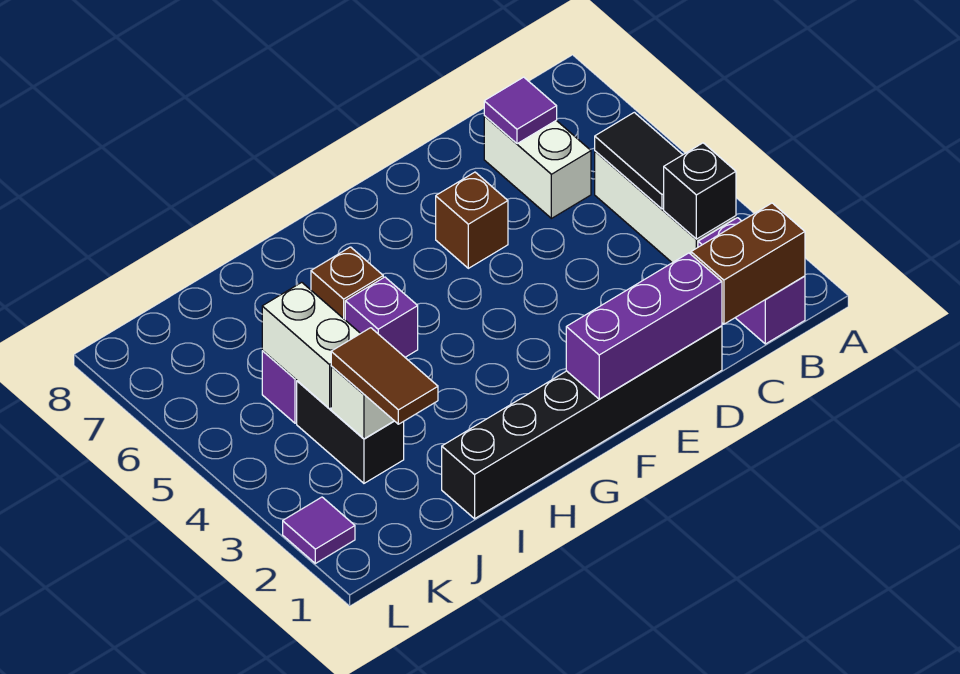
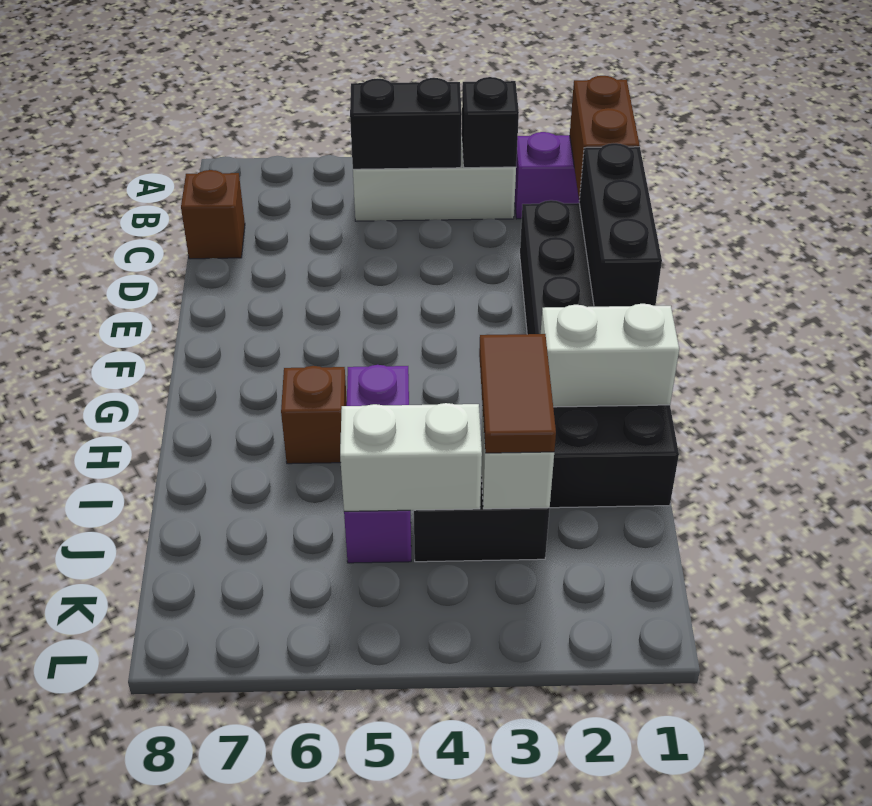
black 1x2 tile [595,112,683,209] -> black 1x2 brick [350,78,462,169]
white 1x2 brick [484,116,591,218] -> white 1x2 brick moved to [541,304,679,407]
purple 1x1 tile [484,77,557,144] -> none
black 1x6 brick [442,326,722,519] -> black 2x6 brick [520,200,679,508]
purple 1x3 brick [566,253,722,399] -> black 1x3 brick [579,143,662,307]
brown 1x1 brick [436,172,508,268] -> brown 1x1 brick moved to [181,170,245,259]
brown 1x2 tile [331,328,438,424] -> brown 1x2 tile turned to [479,334,556,453]
purple 1x1 tile [283,497,355,563] -> none

